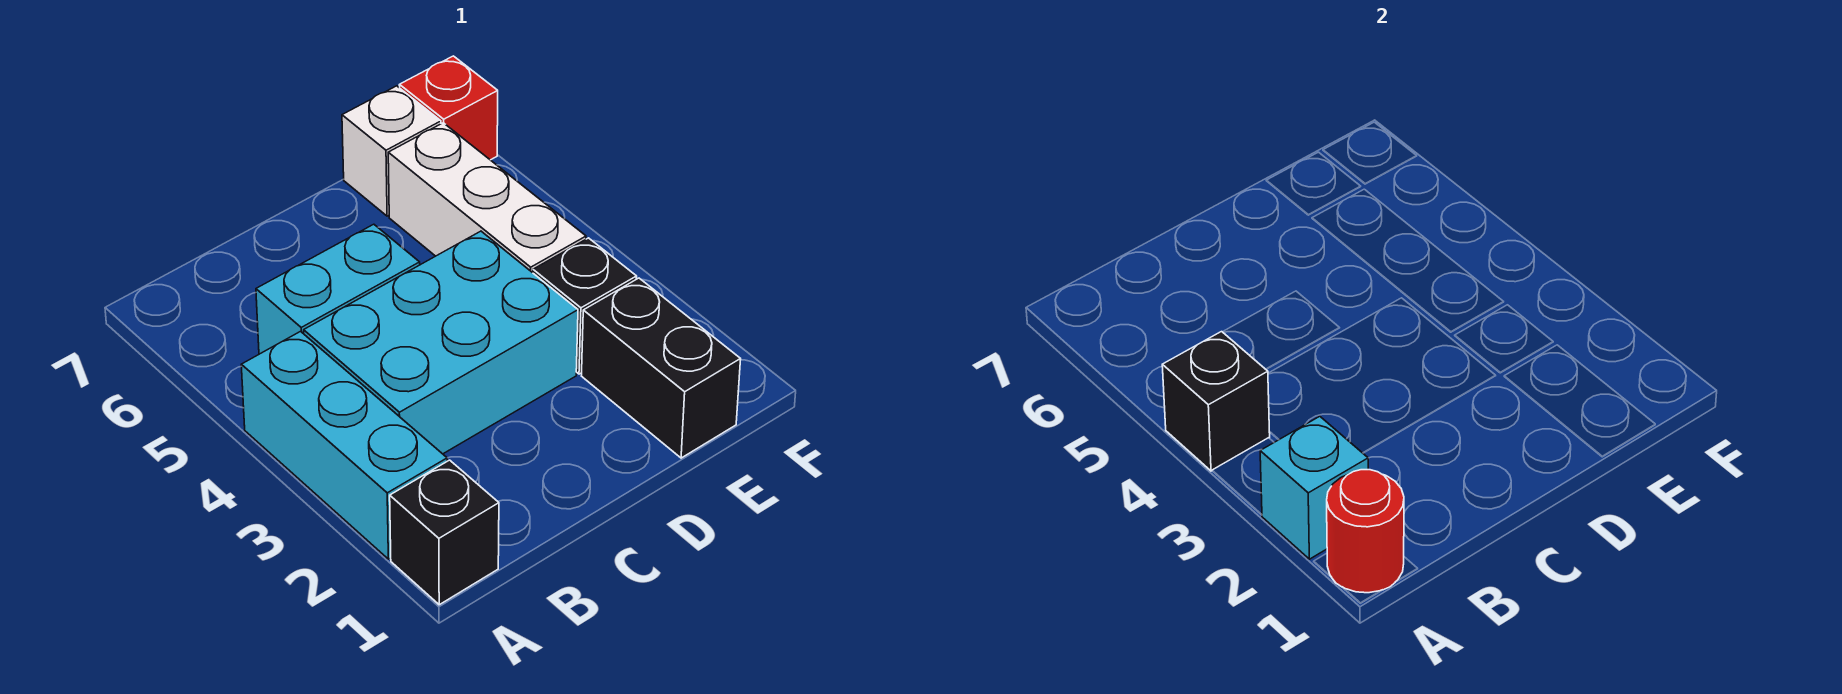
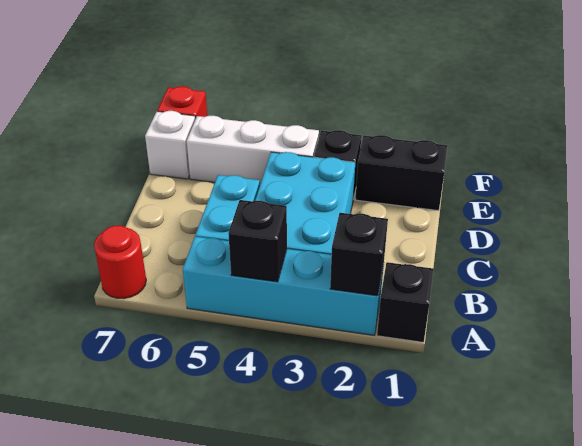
red 1x1 round brick [1327,470,1404,593] -> red 1x1 round brick moved to [94,226,146,299]
cyan 1x3 brick [241,332,447,559] -> cyan 1x4 brick [183,237,384,335]
cyan 1x1 brick [1260,416,1368,559] -> black 1x1 brick [330,213,388,296]

